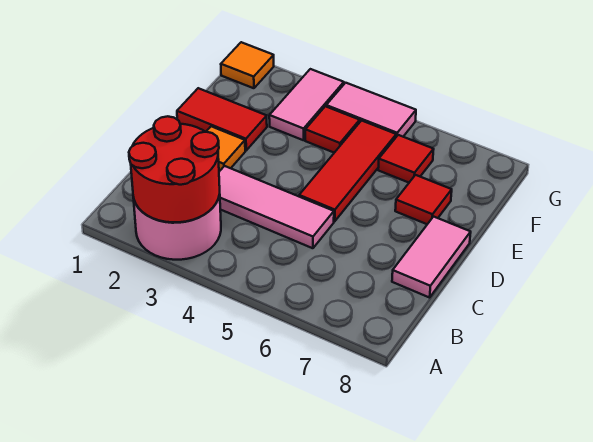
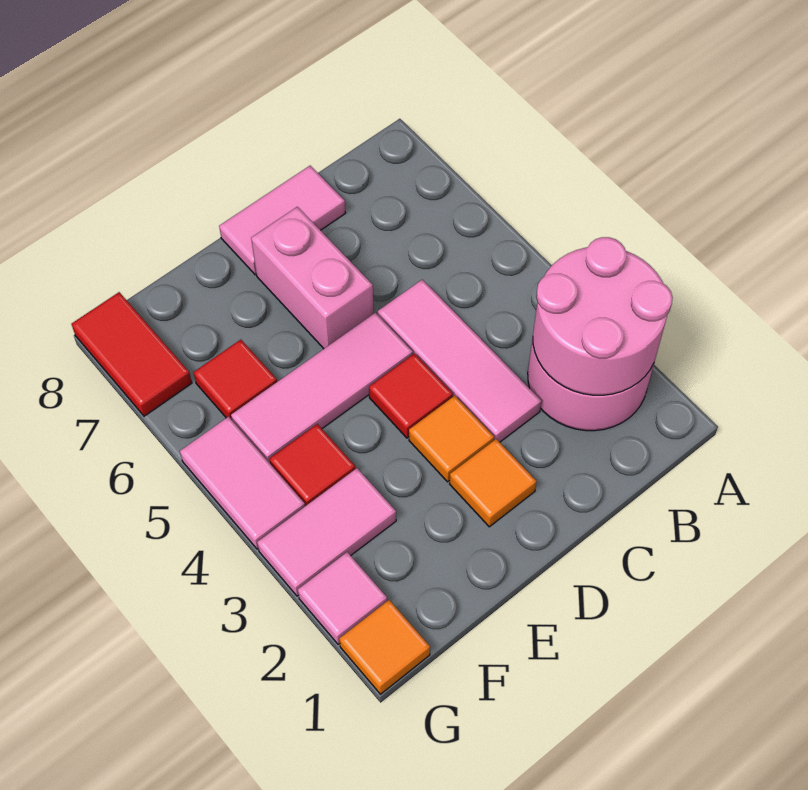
red 2x2 round brick [129,116,220,222] -> pink 2x2 round brick [533,237,673,395]
none -> orange 1x1 tile [409,396,494,482]
red 1x3 tile [299,121,396,221] -> pink 1x3 tile [231,313,413,463]
none -> pink 1x2 brick [251,207,374,349]
red 1x2 tile [177,88,267,150] -> red 1x2 tile moved to [71,292,192,416]
red 1x1 tile [395,175,452,224] -> red 1x1 tile moved to [369,354,453,438]
none -> pink 1x1 tile [298,552,387,645]

